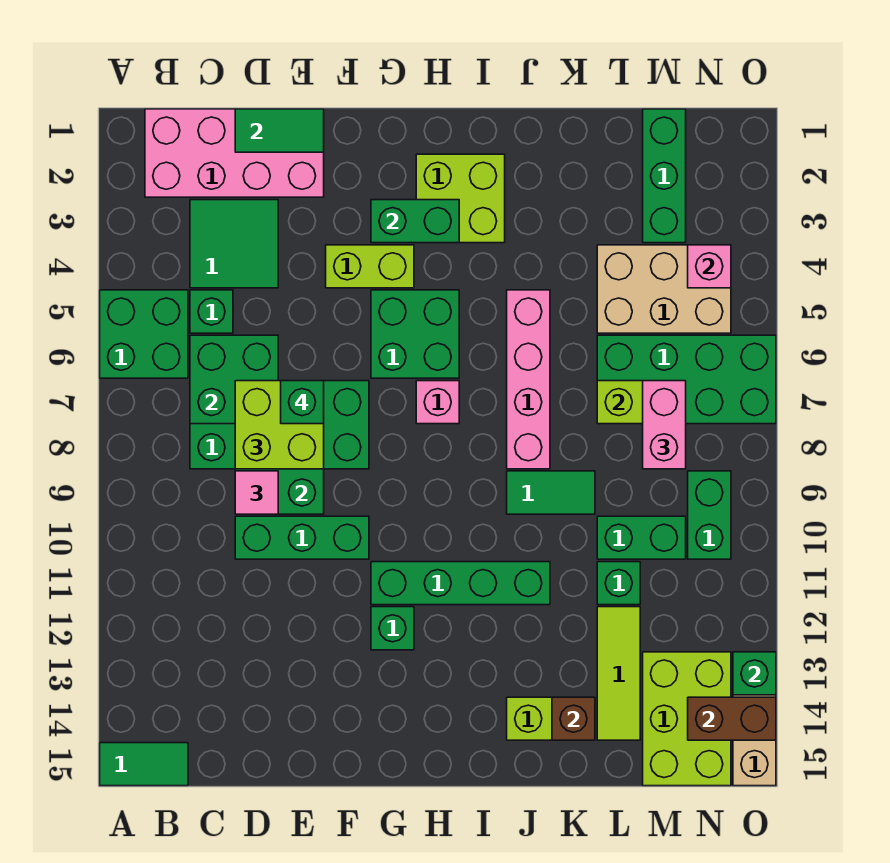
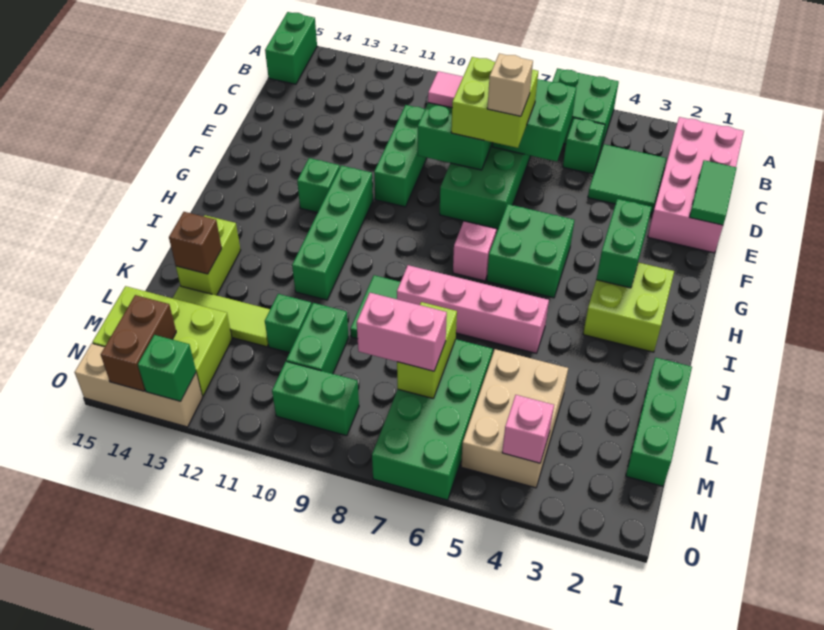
green 1x2 tile [100,743,188,786] -> green 1x2 brick [265,12,317,84]
green 1x1 brick [281,381,324,424] -> tan 1x1 brick [487,54,533,116]
lime 1x2 brick [326,245,414,288] -> none
green 1x3 brick [643,109,686,243] -> green 1x3 brick turned to [626,358,692,486]

